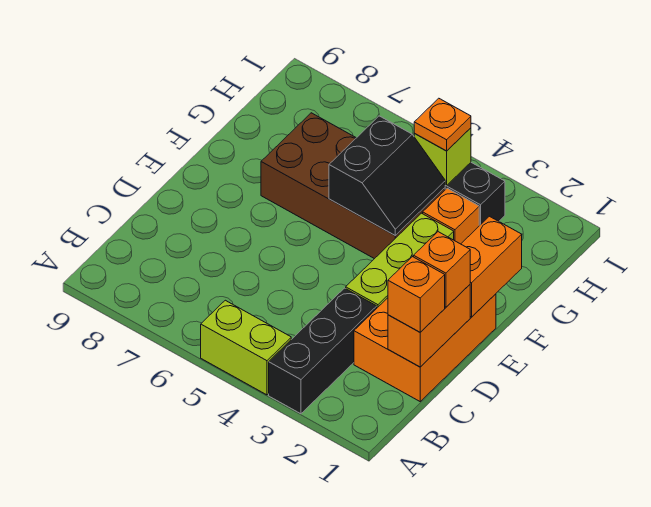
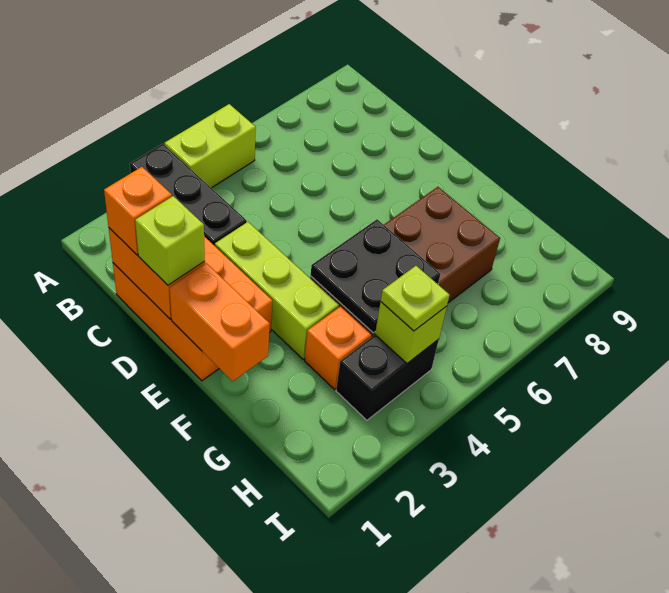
orange 1x1 brick [414,232,470,307] -> lime 1x1 brick [135,196,205,285]
black 2x2 slope [329,116,445,236] -> black 2x2 plate [311,219,440,333]
orange 1x1 plate [414,98,471,151] -> lime 1x1 plate [381,266,450,331]

